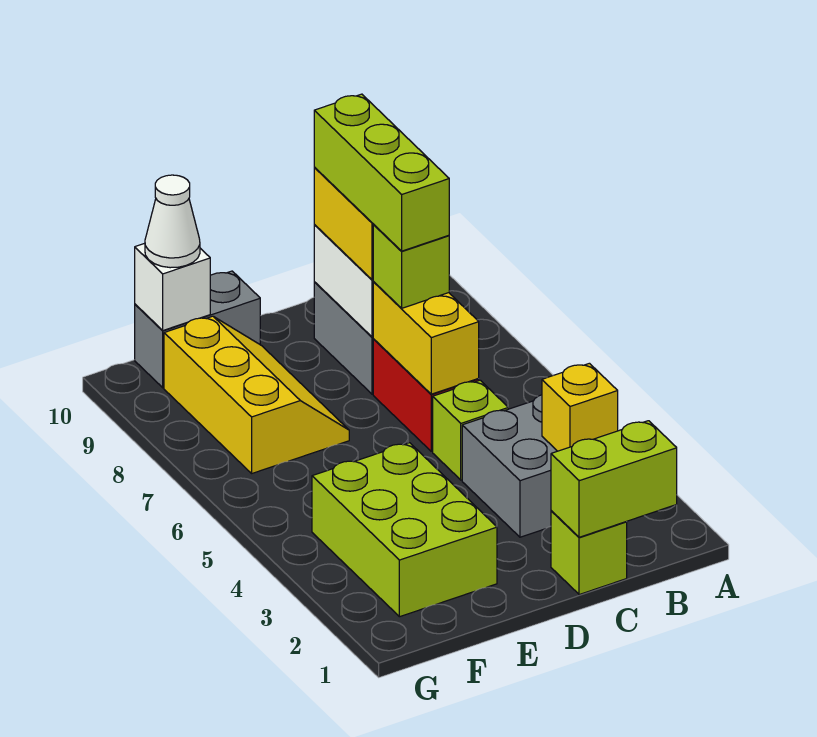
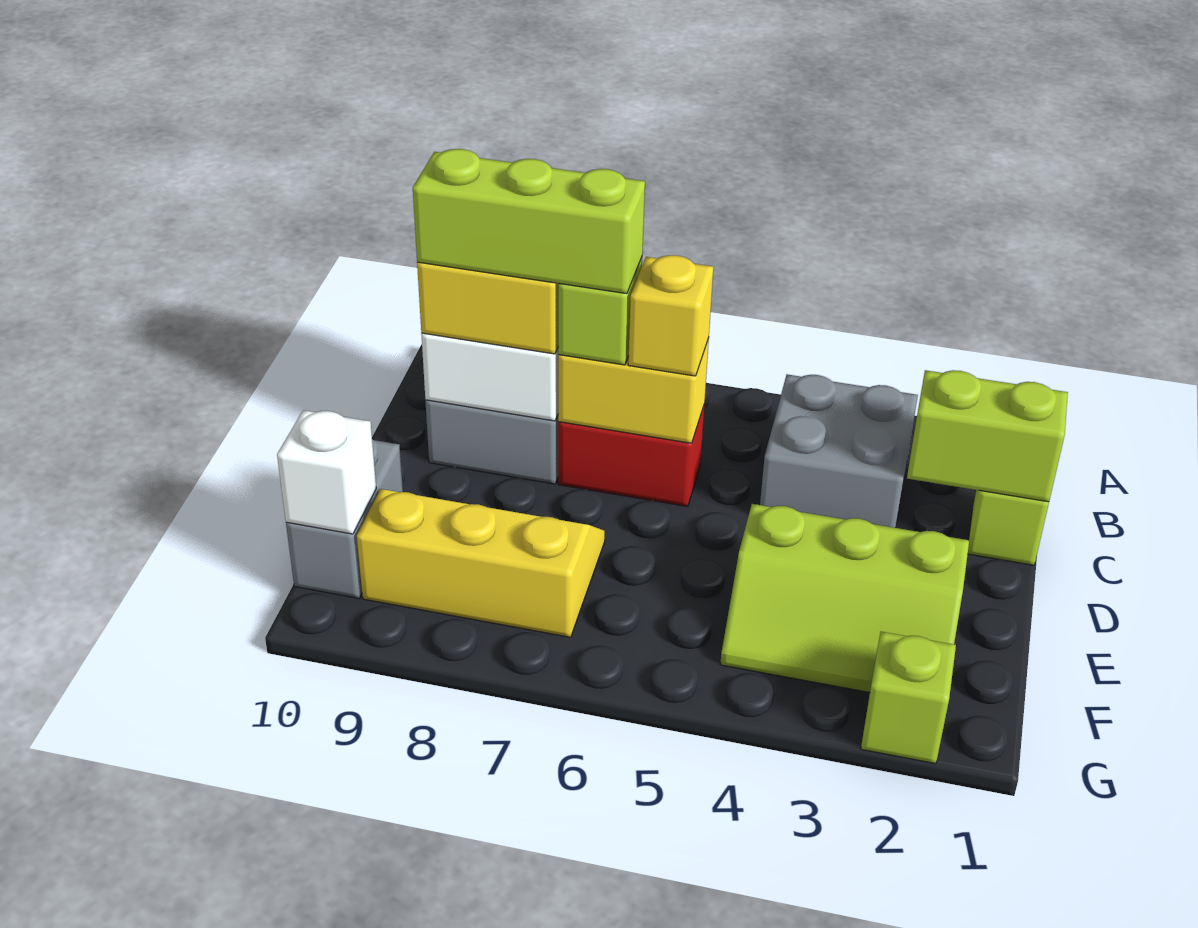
lime 1x2 brick [551,421,677,537] -> lime 1x2 brick turned to [907,370,1068,502]
yellow 1x1 brick [542,363,618,451] -> yellow 1x1 brick moved to [628,255,713,376]
lime 1x1 brick [433,380,508,480] -> lime 1x1 brick moved to [861,632,956,764]
lime 2x3 brick [312,443,497,617] -> lime 2x3 slope [720,504,969,692]
white 1x1 cone [145,175,200,268] -> none

